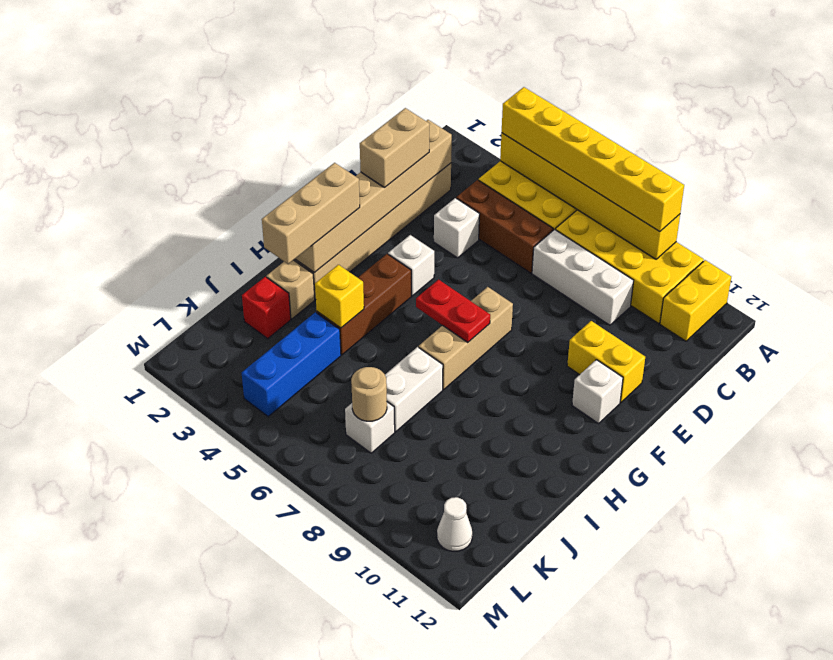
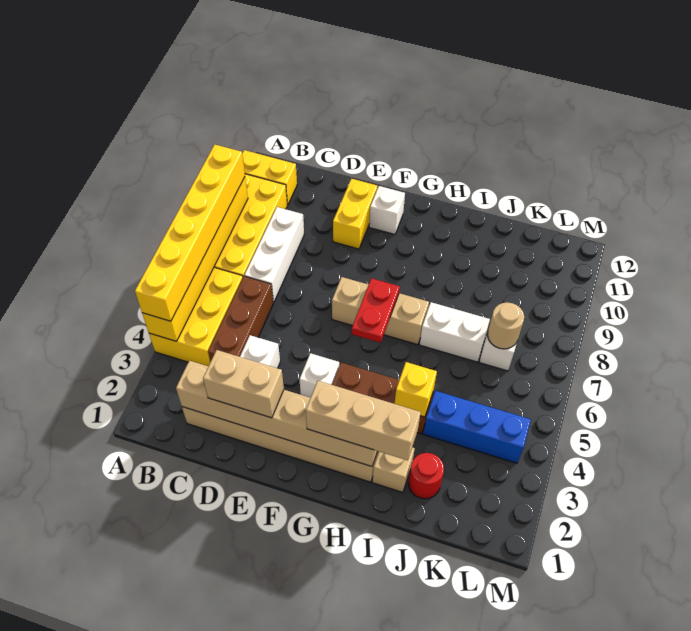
red 1x1 brick [242,277,291,338] -> red 1x1 round brick [408,453,444,499]
white 1x1 cone [437,497,472,551] -> none

